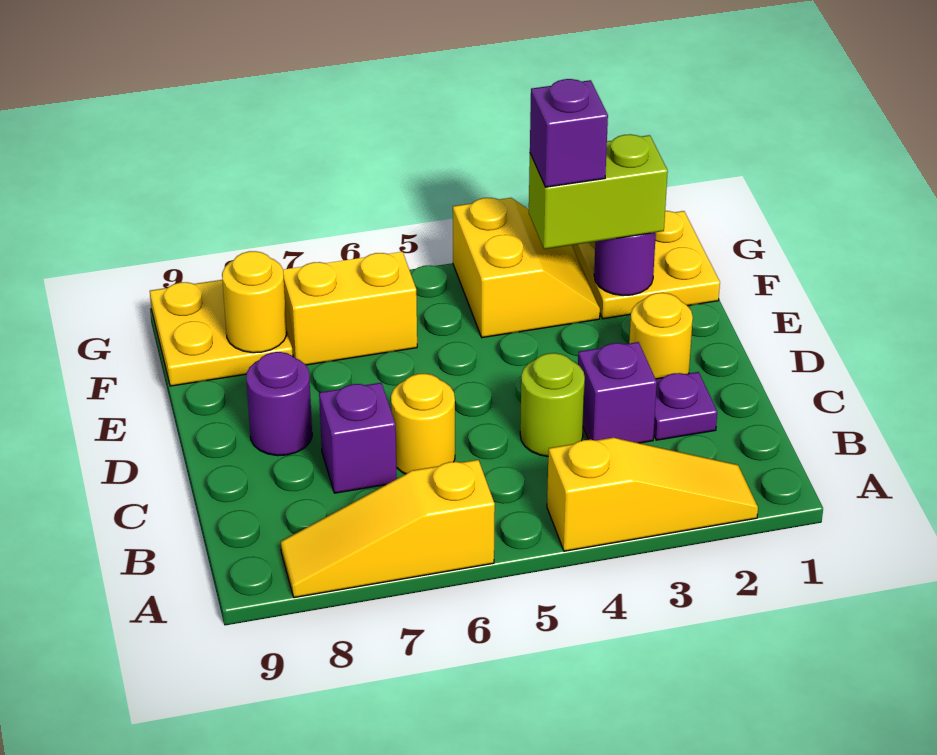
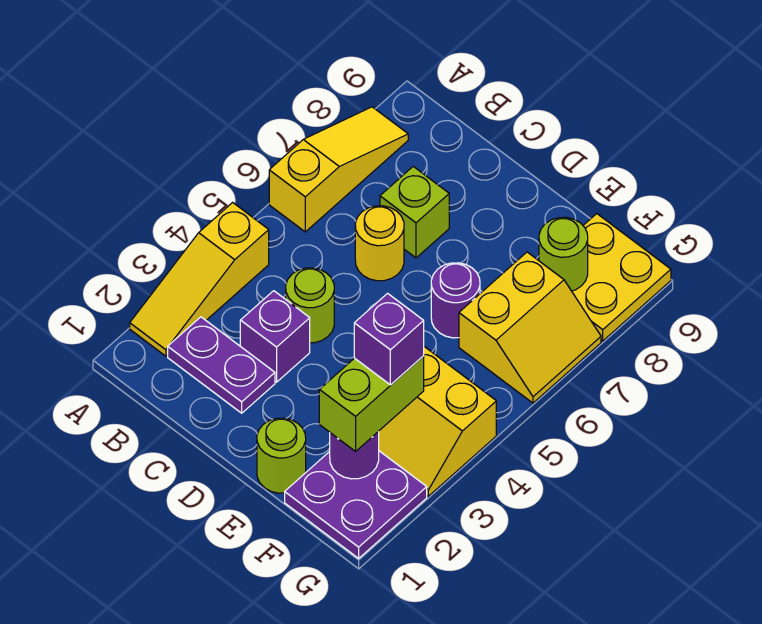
purple 1x1 plate [654,372,717,440] -> purple 1x2 plate [168,317,275,413]
purple 1x1 brick [319,383,397,493] -> lime 1x1 brick [380,166,449,258]
yellow 1x1 round brick [629,293,693,379] -> none
purple 1x1 round brick [246,352,312,456] -> purple 1x1 round brick moved to [431,263,480,338]
none -> lime 1x1 round brick [257,418,306,493]
yellow 2x2 plate [572,211,720,319] -> purple 2x2 plate [285,451,427,558]
yellow 1x1 round brick [222,251,287,353] -> lime 1x1 round brick [539,217,588,291]

